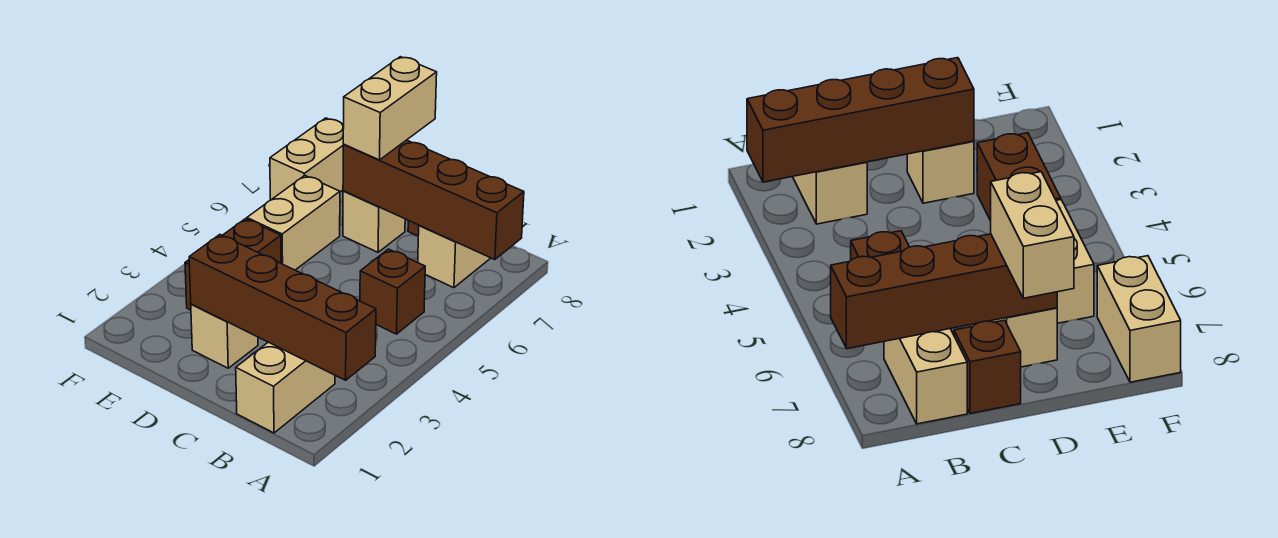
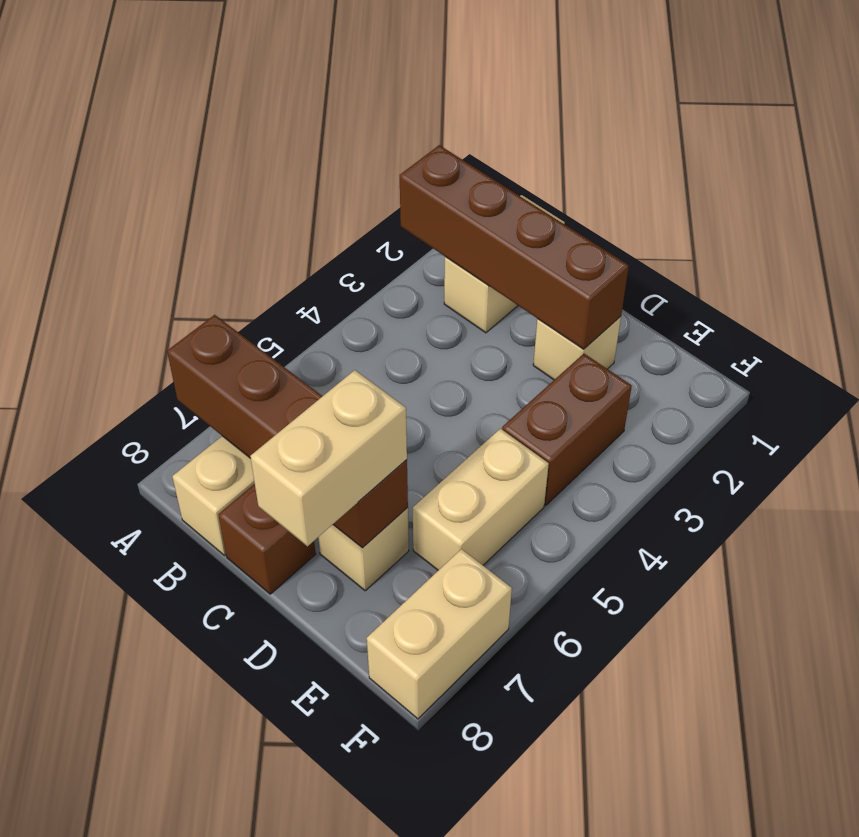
brown 1x1 brick [360,249,425,334] -> none

